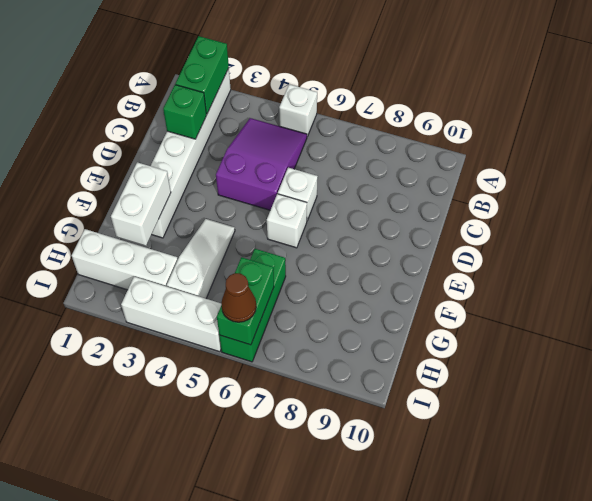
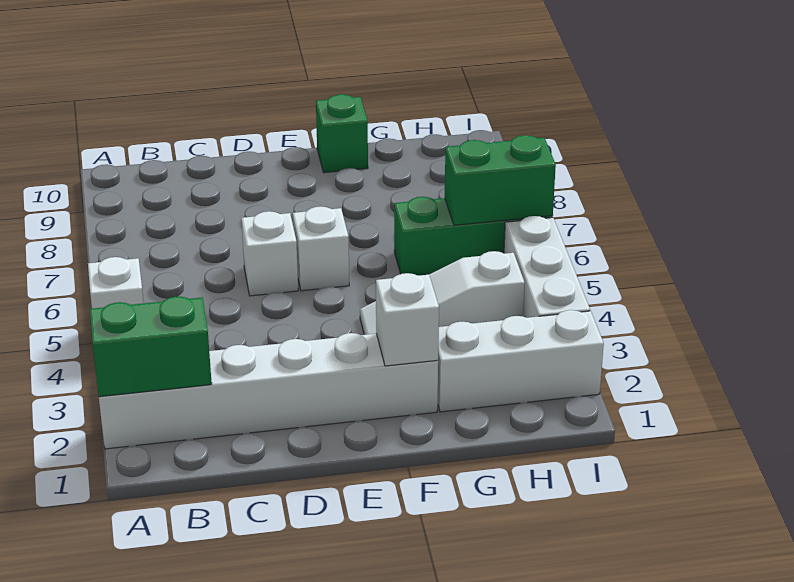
purple 2x3 slope [216,118,307,210] -> none
green 1x1 brick [163,85,207,139] -> green 1x1 brick moved to [316,94,368,173]
white 1x2 brick [111,162,171,246] -> white 1x1 brick [376,273,439,366]
white 1x3 brick [72,229,178,290] -> white 1x3 brick turned to [438,310,604,412]
brown 1x1 cone [221,273,256,322] -> none

